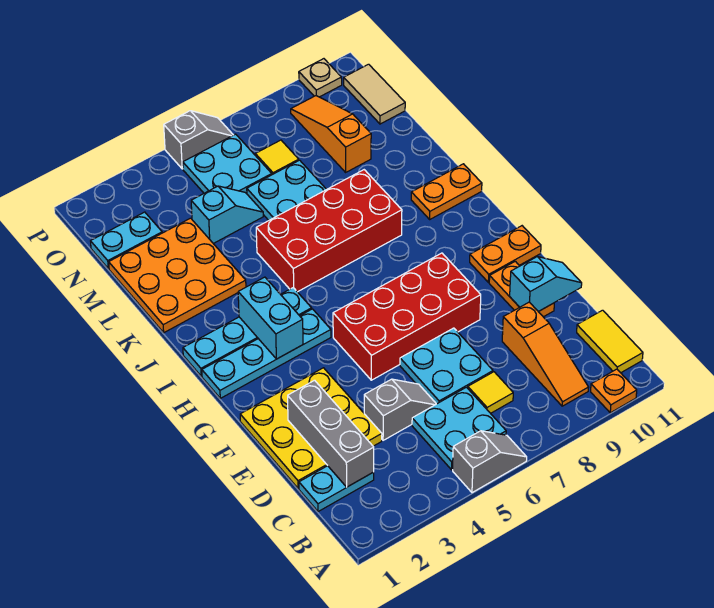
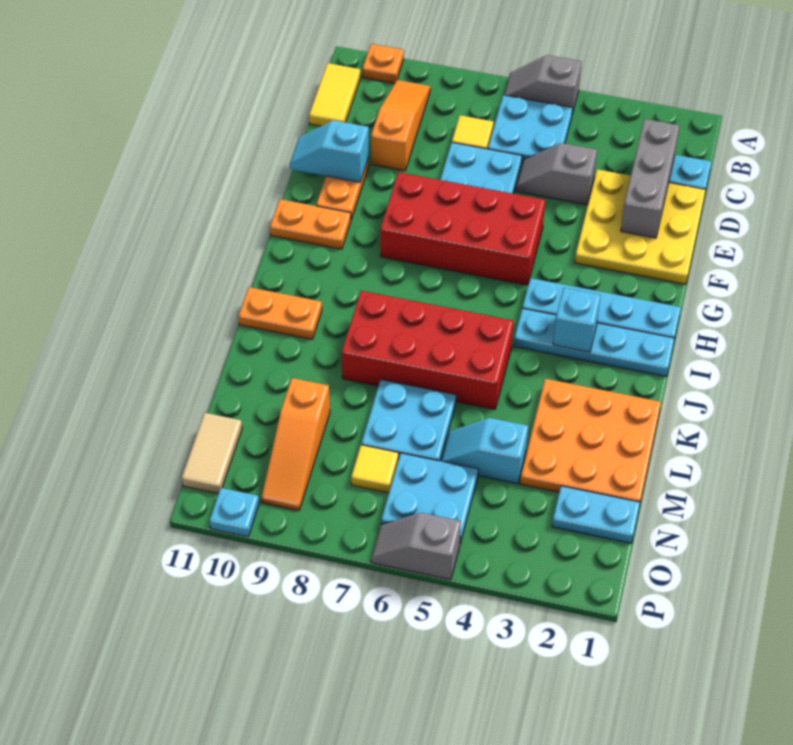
cyan 1x2 brick [238,277,303,359] -> cyan 1x1 brick [553,288,601,352]
tan 1x1 plate [299,59,342,97] -> cyan 1x1 plate [209,488,259,537]

